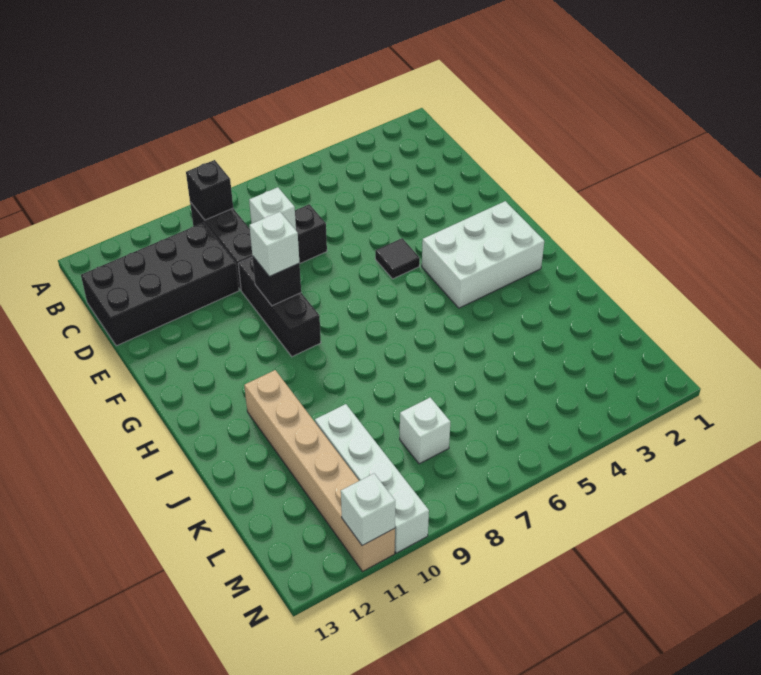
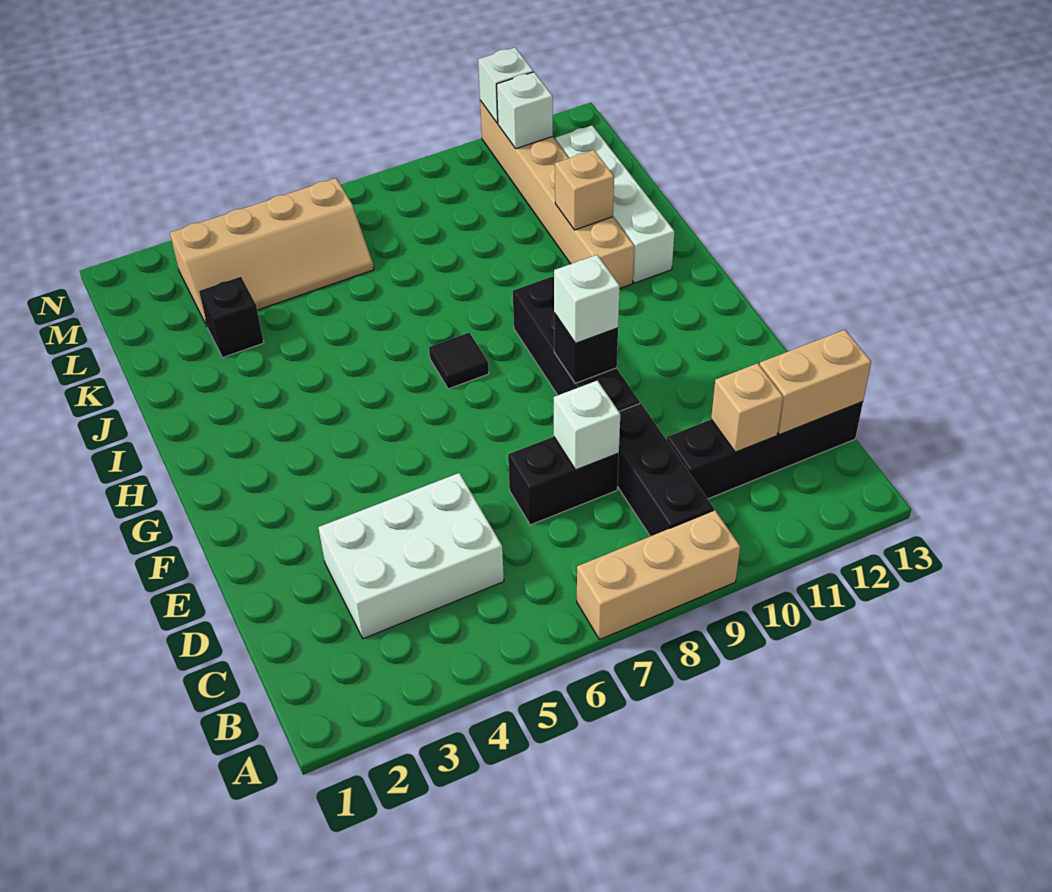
none -> tan 1x3 brick [577,510,740,640]
black 1x1 brick [186,160,233,220] -> black 1x1 brick moved to [199,277,264,358]
black 2x4 brick [81,222,239,346] -> black 1x4 brick [667,402,863,499]
none -> tan 1x1 brick [711,363,783,452]
none -> tan 1x2 brick [760,330,871,435]
black 1x3 brick [238,257,321,357] -> black 1x4 brick [513,276,640,411]
black 1x1 tile [375,238,420,279] -> black 1x1 tile moved to [429,333,489,389]
white 2x3 brick [422,201,544,308] -> white 2x3 brick moved to [318,473,504,639]
none -> tan 1x1 brick [555,150,614,230]
white 1x4 brick [315,404,429,553] -> white 1x4 brick moved to [556,125,675,283]
none -> tan 2x4 slope [170,178,374,326]
white 1x1 brick [400,398,450,464] -> white 1x1 brick moved to [497,72,553,149]

